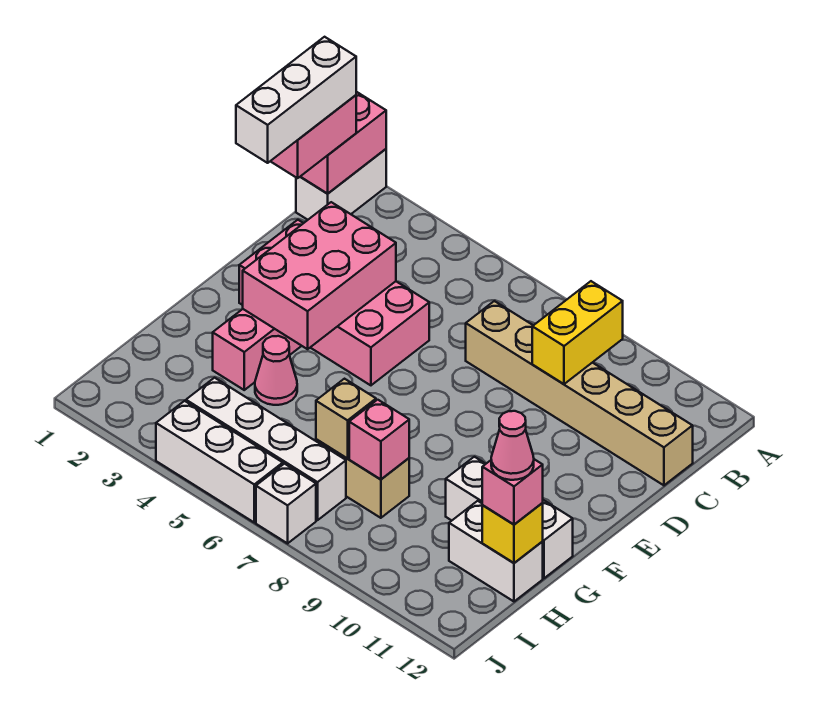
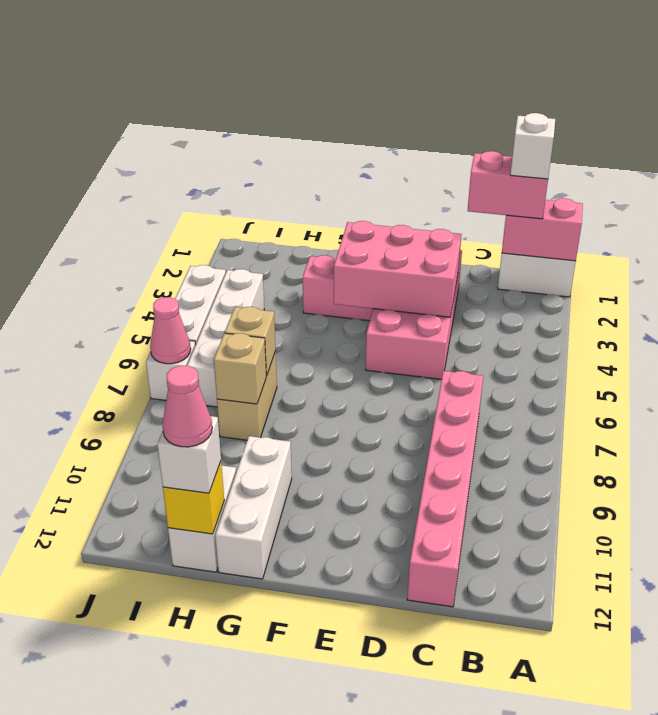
white 1x3 brick [236,37,356,163] -> white 1x1 brick [510,113,555,179]
yellow 1x2 brick [532,281,623,384] -> none
tan 1x6 brick [466,301,693,485] -> pink 1x6 brick [407,371,483,607]
pink 1x1 cone [255,336,297,405] -> pink 1x1 cone moved to [150,297,191,364]
pink 1x1 brick [349,400,409,479] -> tan 1x1 brick [214,333,266,404]
pink 1x1 brick [482,459,543,524] -> white 1x1 brick [157,416,221,493]

